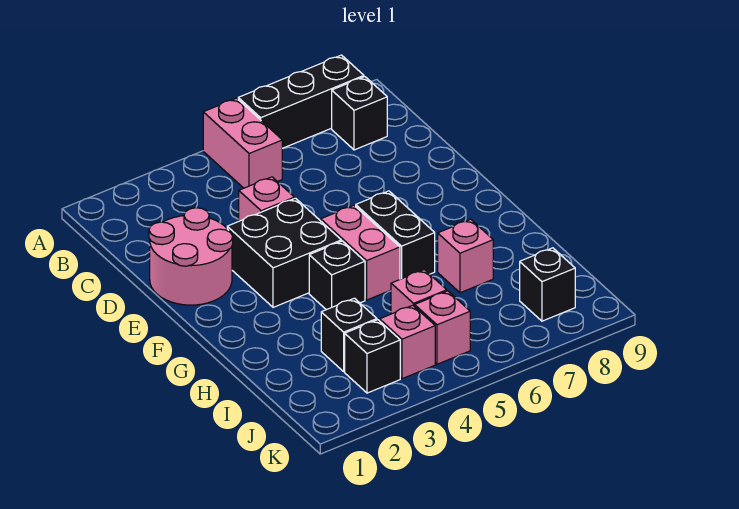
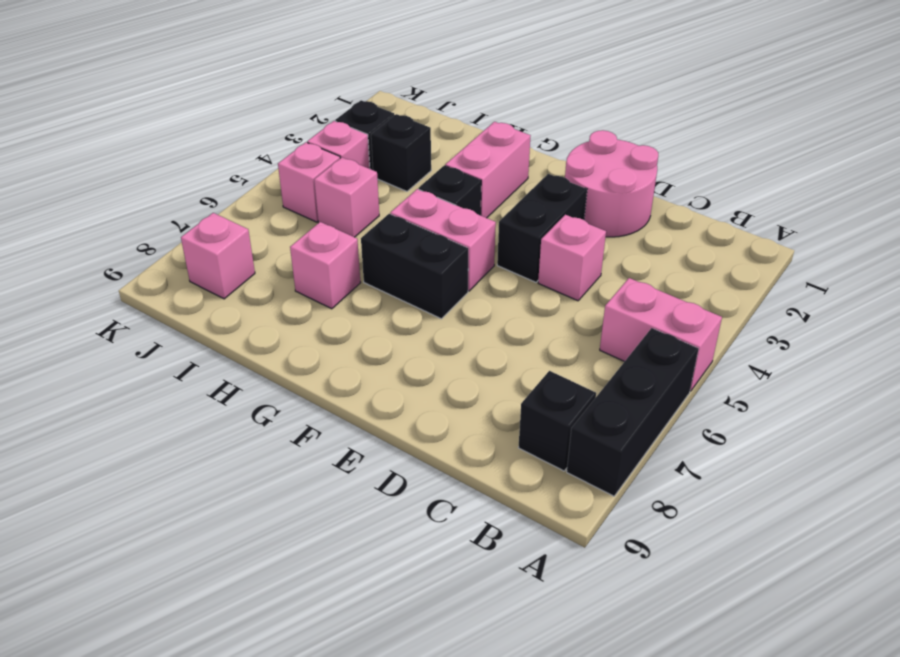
black 2x2 brick [227,198,341,307] -> black 1x2 brick [497,174,587,282]
none -> pink 1x2 brick [445,122,530,218]
black 1x1 brick [520,248,575,321] -> pink 1x1 brick [181,213,255,299]

